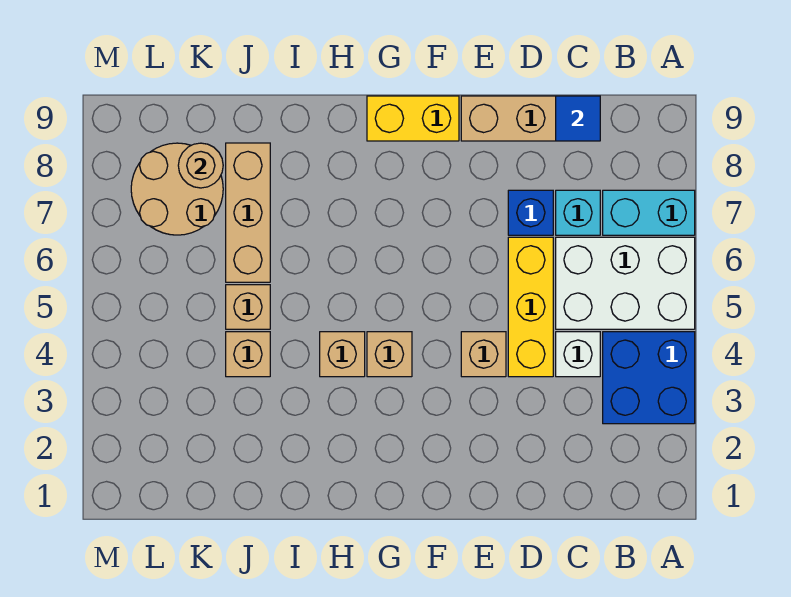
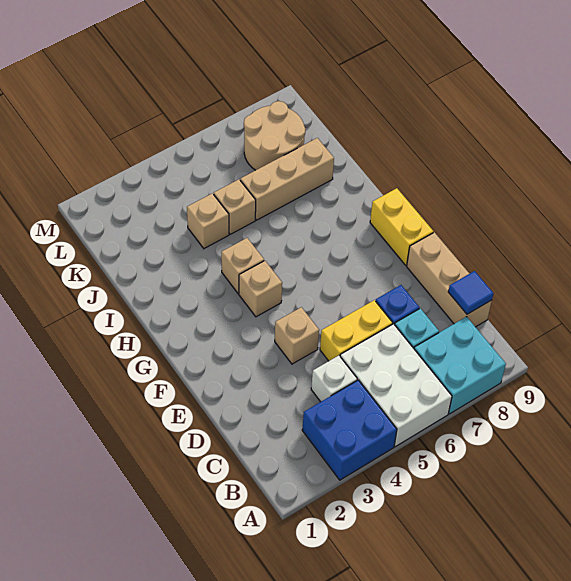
cyan 1x2 brick [603,190,695,235] -> cyan 2x2 brick [414,317,506,414]
yellow 1x3 brick [508,237,553,377] -> yellow 1x2 brick [320,300,393,361]
tan 1x1 round brick [178,143,223,188] -> none

